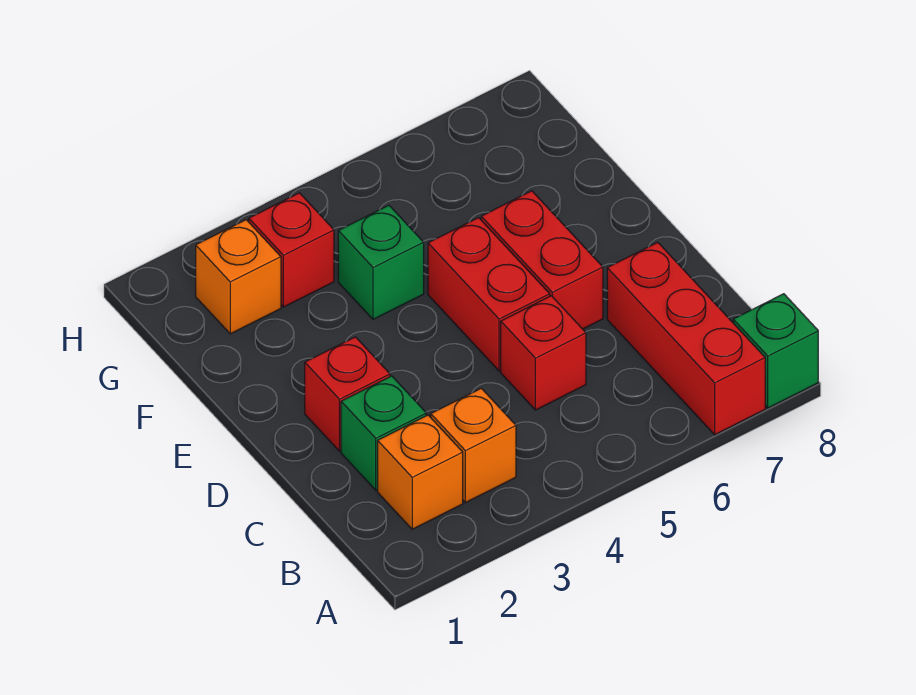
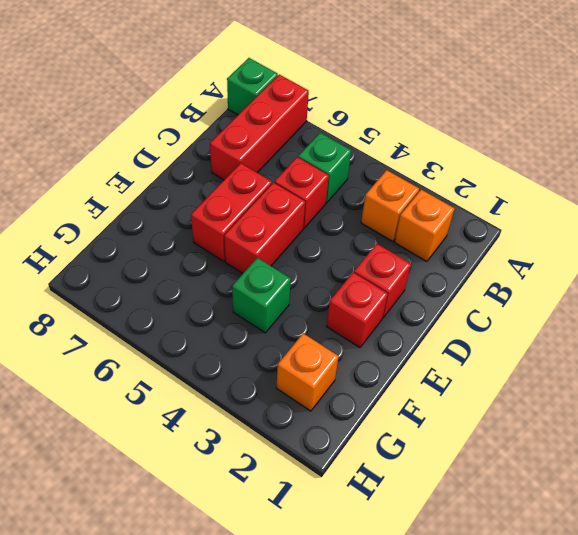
green 1x1 brick [341,376,426,490] -> green 1x1 brick moved to [298,133,351,203]
red 1x1 brick [249,193,334,307] -> red 1x1 brick moved to [326,272,388,348]

